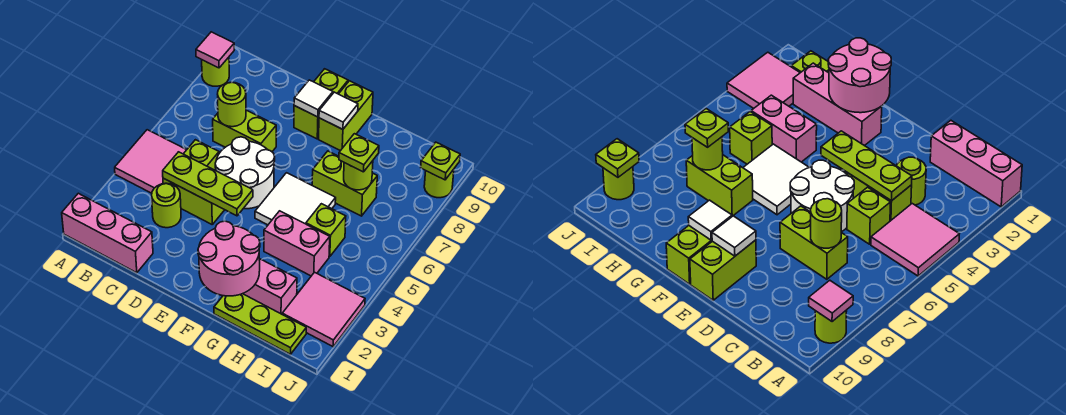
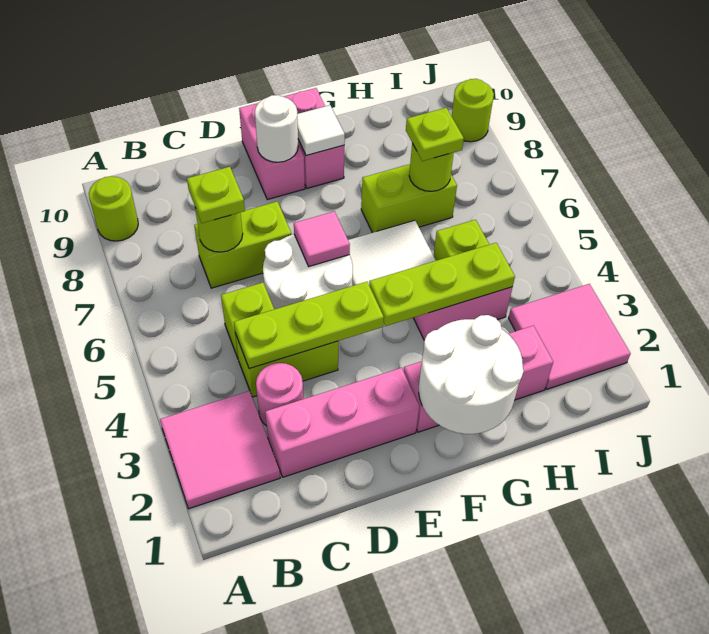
pink 1x3 brick [62,193,153,273] -> pink 1x3 brick moved to [265,368,419,477]
pink 2x2 tile [115,130,186,193] -> pink 2x2 tile moved to [160,391,280,509]
pink 1x1 tile [196,32,234,68] -> pink 1x1 tile moved to [294,211,350,266]
lime 1x1 round brick [152,183,181,228] -> pink 1x1 round brick [256,363,303,426]
lime 1x2 brick [294,69,348,139] -> pink 1x2 brick [239,103,305,200]
white 1x1 tile [294,80,333,117] -> white 1x1 round brick [255,95,298,162]
pink 2x2 round brick [198,221,260,296] -> white 2x2 round brick [419,315,524,434]
lime 1x2 brick [319,81,373,151] -> pink 1x2 brick [283,88,344,188]
lime 1x3 plate [214,294,306,354] -> lime 1x3 plate moved to [369,243,515,326]
lime 1x1 plate [421,142,460,180] -> lime 1x1 plate moved to [187,167,245,223]

